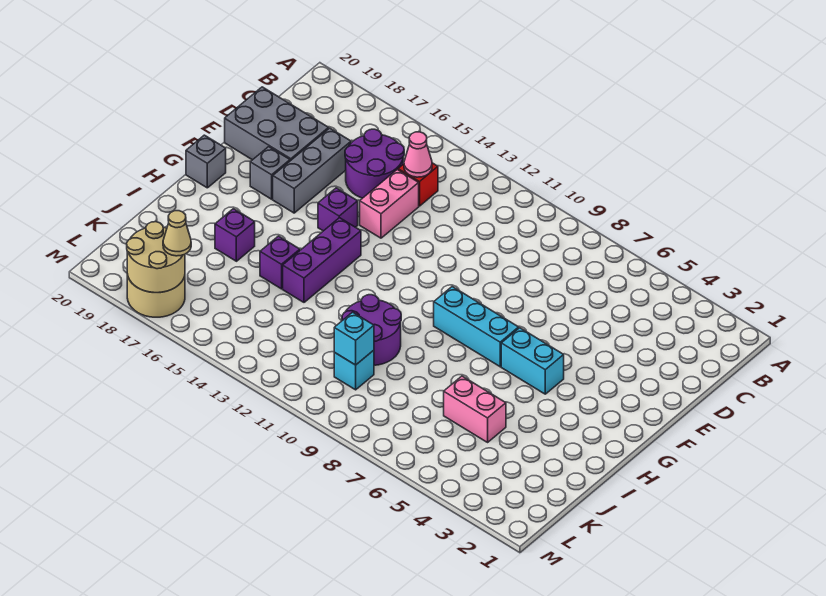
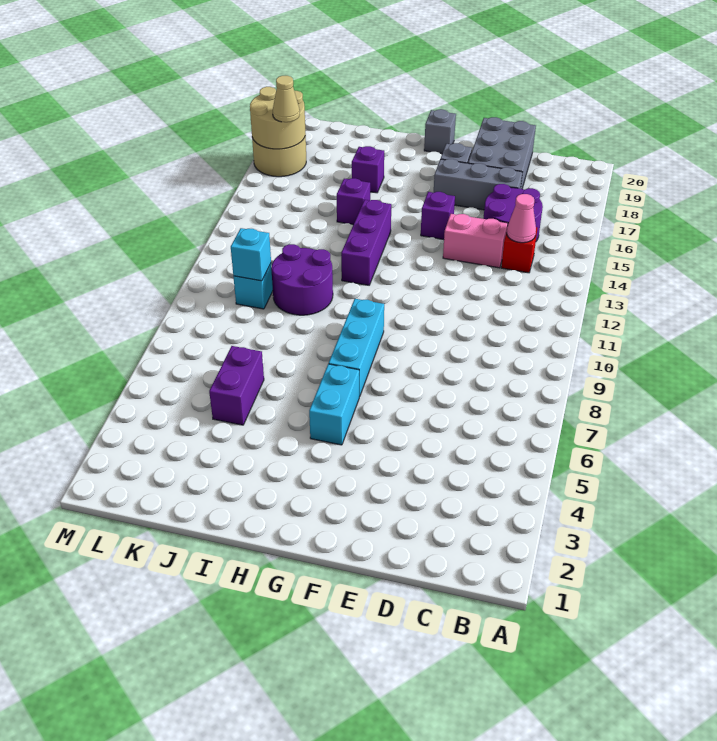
purple 1x3 brick [283,218,361,302] -> purple 1x3 brick turned to [341,200,391,285]
pink 1x2 brick [444,376,506,442] -> purple 1x2 brick [209,346,264,425]

